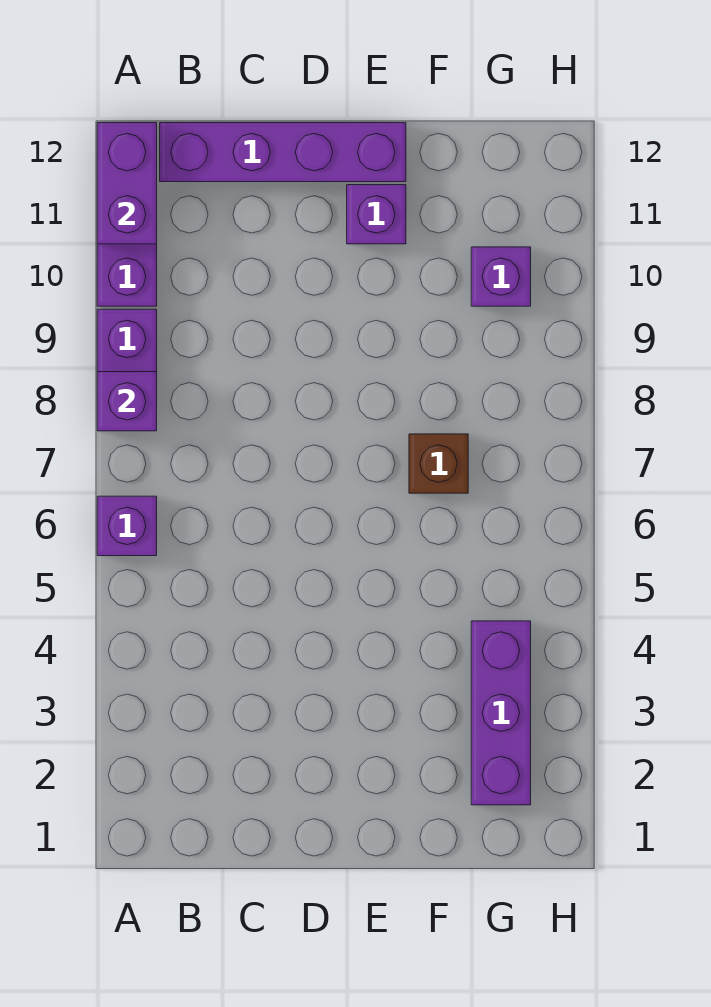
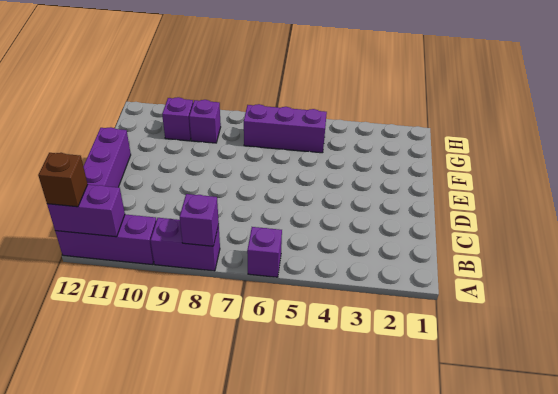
purple 1x1 brick [347,185,406,244] -> purple 1x1 brick moved to [189,100,221,143]
brown 1x1 brick [409,434,468,493] -> brown 1x1 brick moved to [38,153,88,207]
purple 1x3 brick [471,621,531,805] -> purple 1x3 brick moved to [244,104,327,153]

